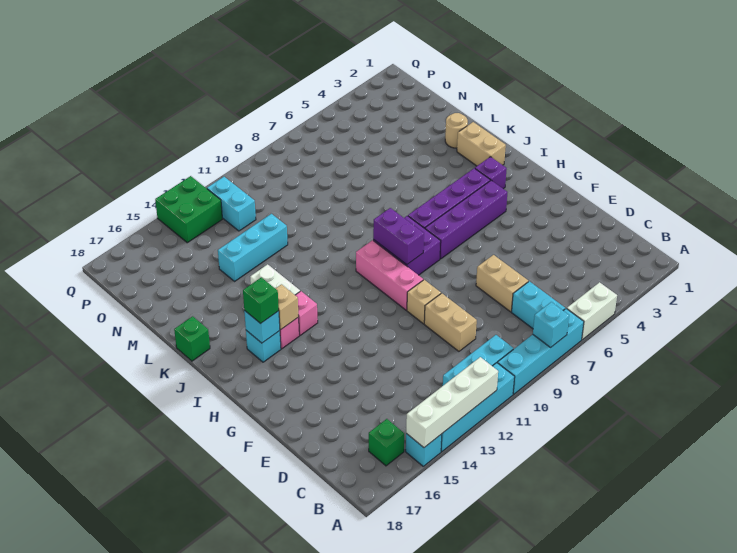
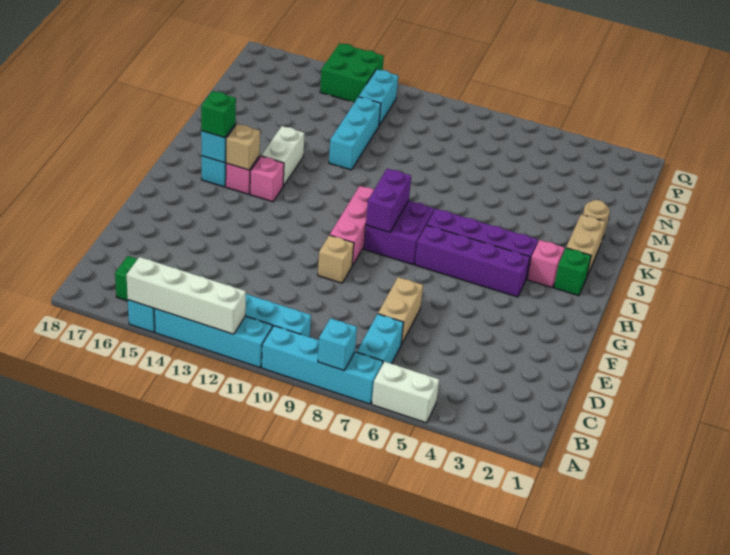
tan 1x2 brick [424,293,477,351] -> none
purple 1x1 brick [475,157,507,189] -> pink 1x1 brick [528,240,564,287]
green 1x1 brick [174,316,210,361] -> green 1x1 brick moved to [554,248,591,296]
cyan 1x3 brick [218,214,288,281] -> cyan 1x3 brick turned to [329,97,381,170]

